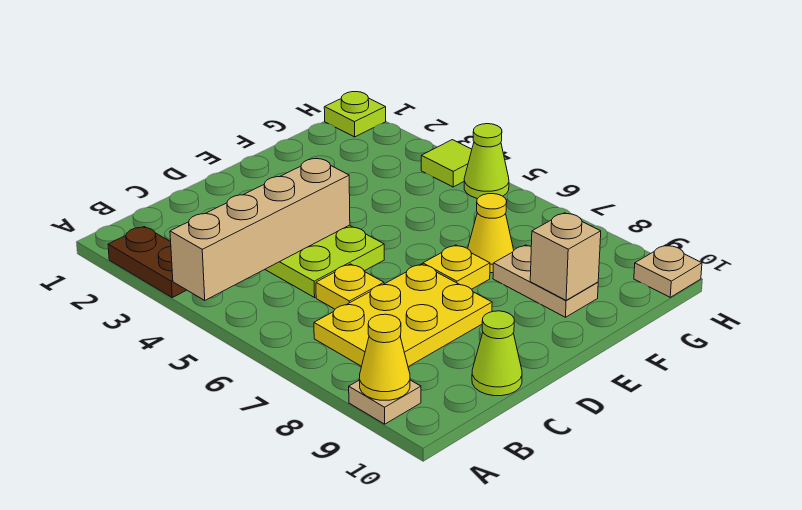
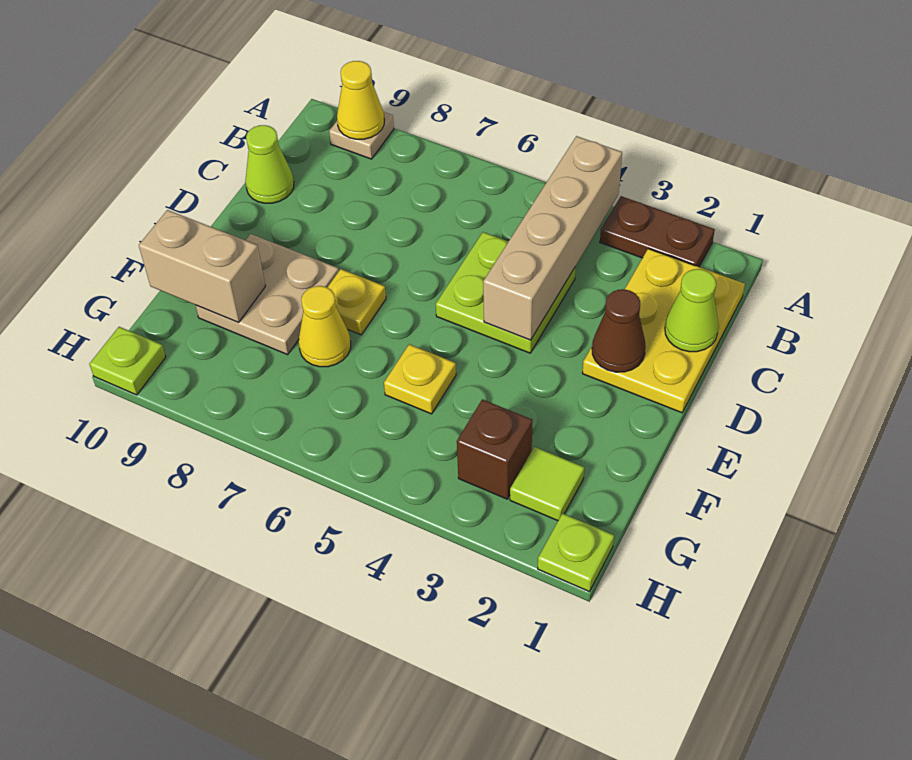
yellow 2x3 plate [314,264,492,367] -> yellow 2x3 plate moved to [582,249,745,413]
yellow 1x1 plate [316,264,384,309] -> yellow 1x1 plate moved to [384,344,456,414]
none -> brown 1x1 cone [592,289,646,372]
tan 1x2 plate [493,245,598,317] -> tan 2x2 plate [196,234,339,355]
tan 1x1 brick [530,213,601,300] -> tan 1x2 brick [139,210,265,322]
none -> brown 1x1 brick [457,399,532,499]
lime 1x1 tile [421,140,472,187] -> lime 1x1 tile moved to [510,447,584,521]
lime 1x1 cone [464,124,509,199] -> lime 1x1 cone moved to [665,269,719,352]
tan 1x1 plate [634,245,702,297] -> lime 1x1 plate [89,327,166,395]

